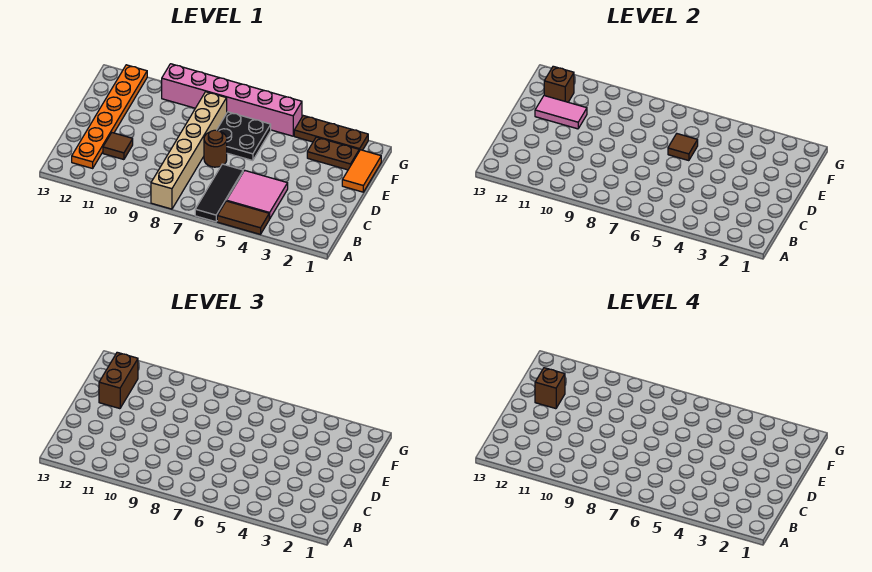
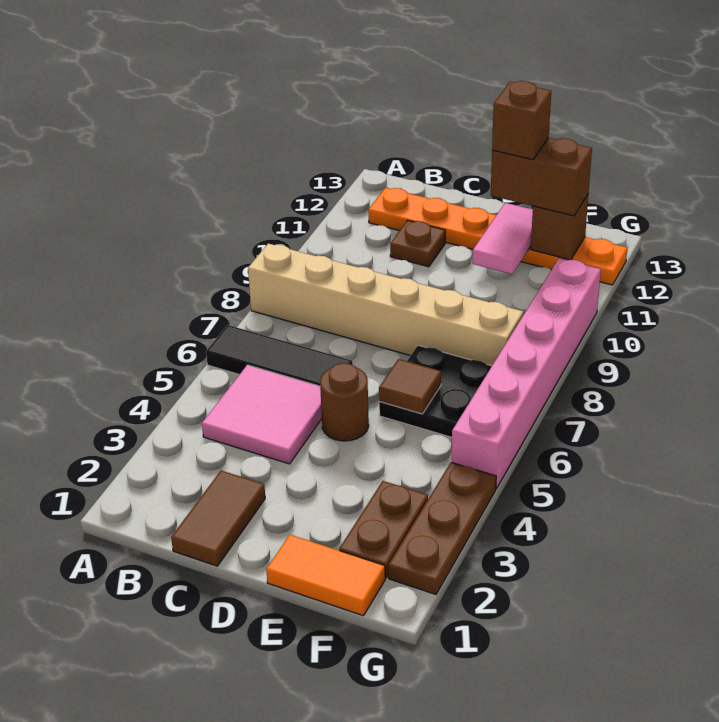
brown 1x2 tile [217,201,269,234] -> brown 1x2 tile moved to [171,470,265,566]
brown 1x1 tile [103,133,133,160] -> brown 1x1 plate [390,220,445,267]
brown 1x1 round brick [204,130,227,167] -> brown 1x1 round brick moved to [320,363,369,441]

